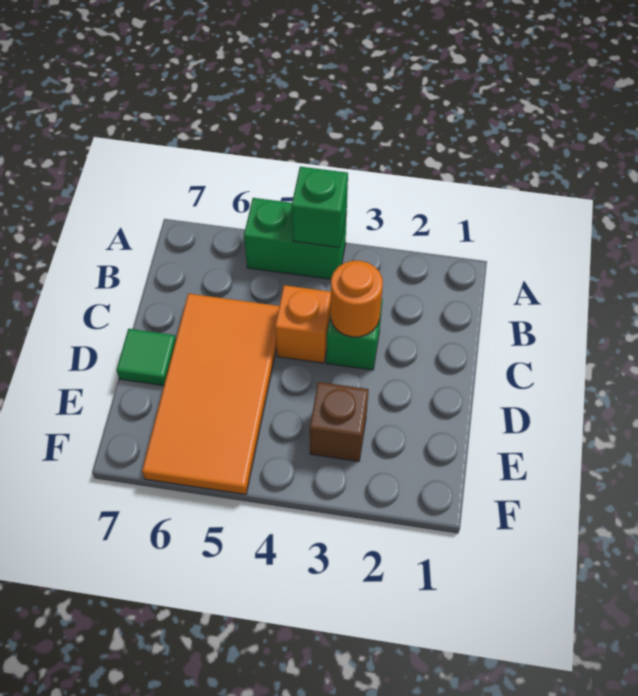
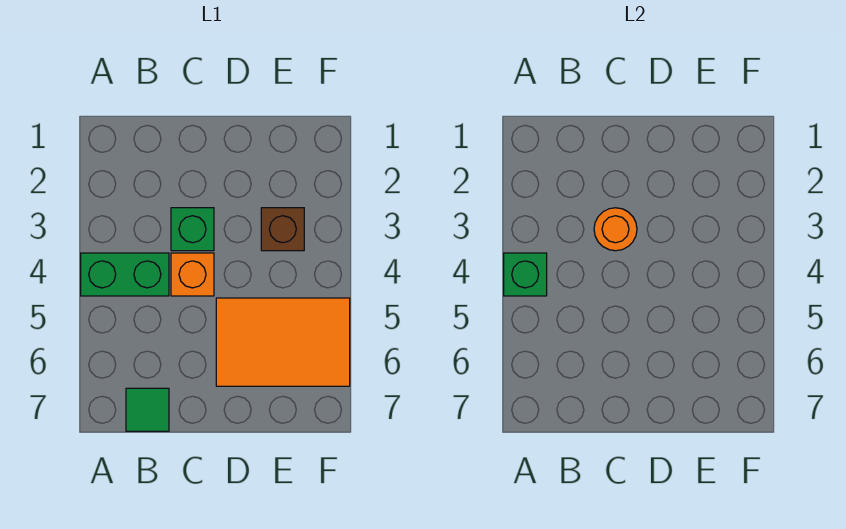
green 1x2 brick [244,198,347,279] -> green 1x2 brick turned to [81,253,169,296]
orange 2x4 tile [142,293,279,494] -> orange 2x3 tile [216,298,350,386]
green 1x1 tile [117,329,176,386] -> green 1x1 tile moved to [126,388,169,431]

